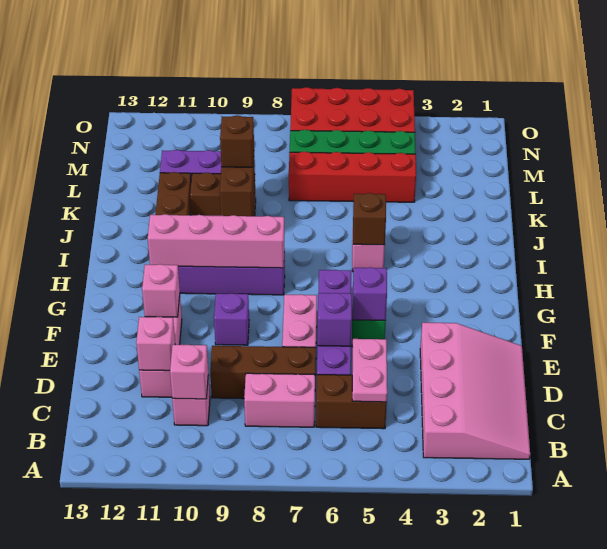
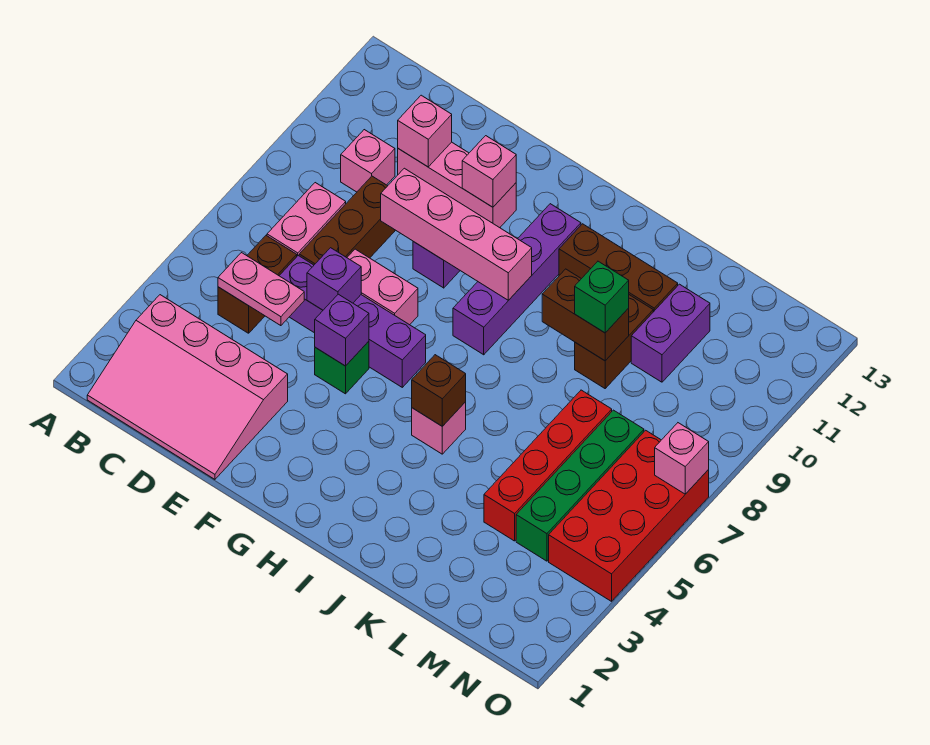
pink 1x1 brick [170,345,208,399] -> pink 1x1 brick moved to [655,423,709,494]
pink 1x4 brick [148,214,284,268] -> pink 1x4 brick turned to [381,168,532,300]
brown 1x1 brick [220,116,254,167] -> green 1x1 brick [575,261,629,333]

